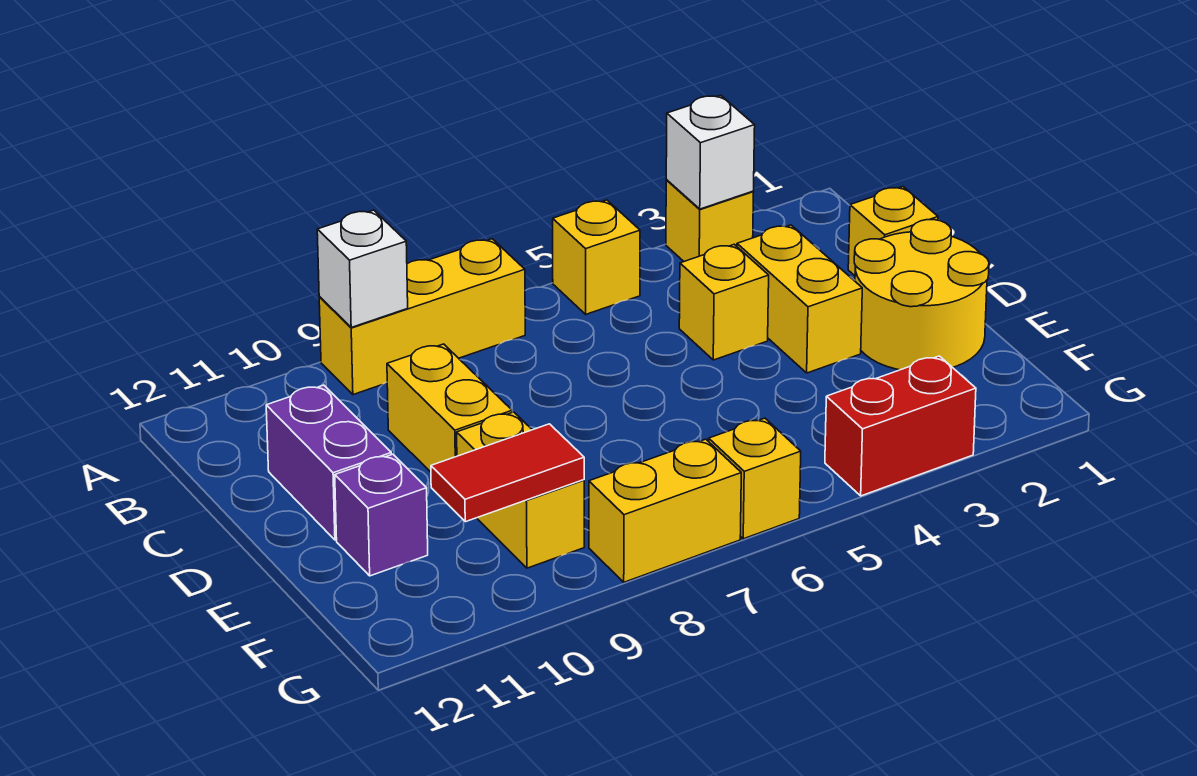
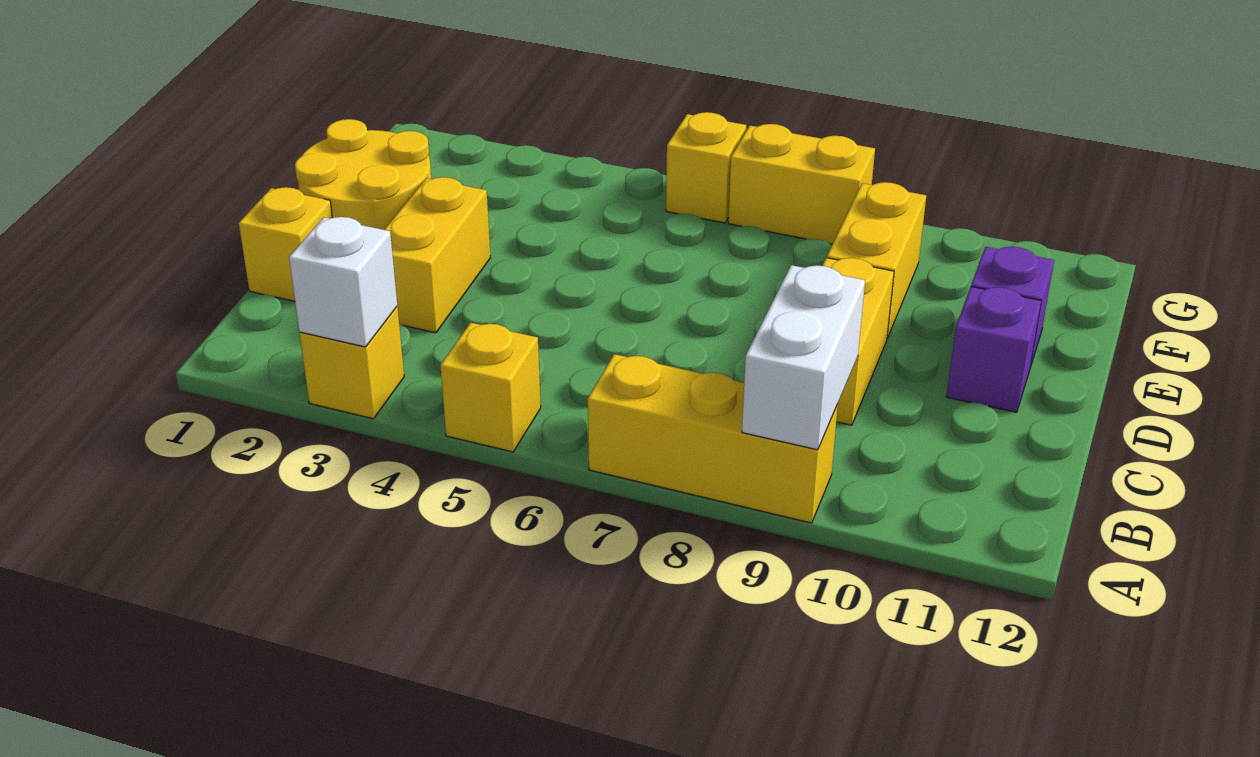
white 1x1 brick [317,210,408,327] -> white 1x2 brick [742,265,865,450]
yellow 1x1 brick [679,244,769,360] -> none
purple 1x2 brick [266,385,391,540] -> purple 1x1 brick [946,287,1041,412]
red 1x2 tile [431,424,584,522] -> none
red 1x2 brick [825,356,976,496] -> none

